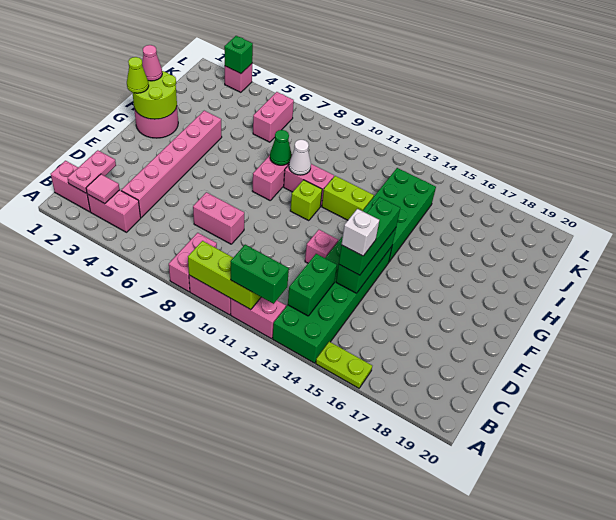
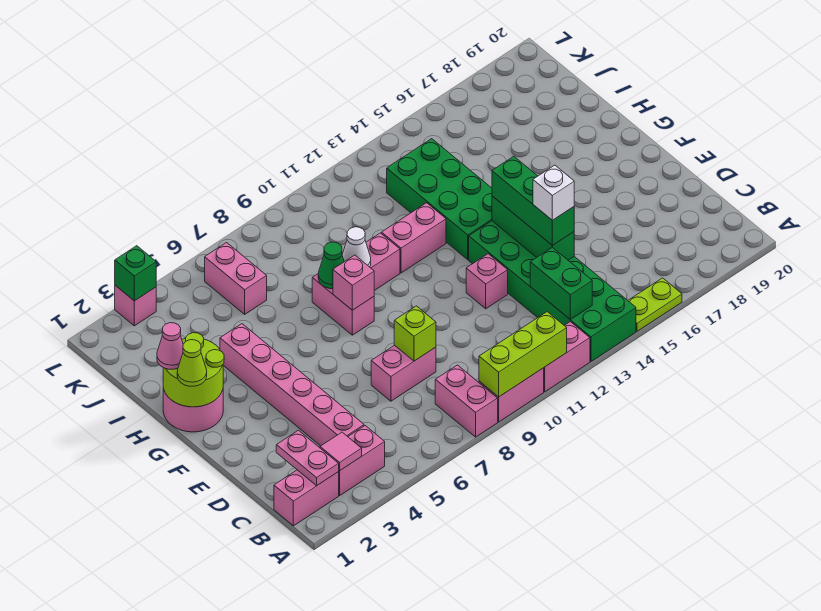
green 1x2 brick [230,245,289,304] -> none
none -> pink 1x1 brick [333,255,374,310]
lime 1x1 brick [290,180,322,221] -> lime 1x1 brick moved to [394,306,436,361]
lime 1x2 brick [322,176,374,220] -> pink 1x2 brick [382,203,446,273]

